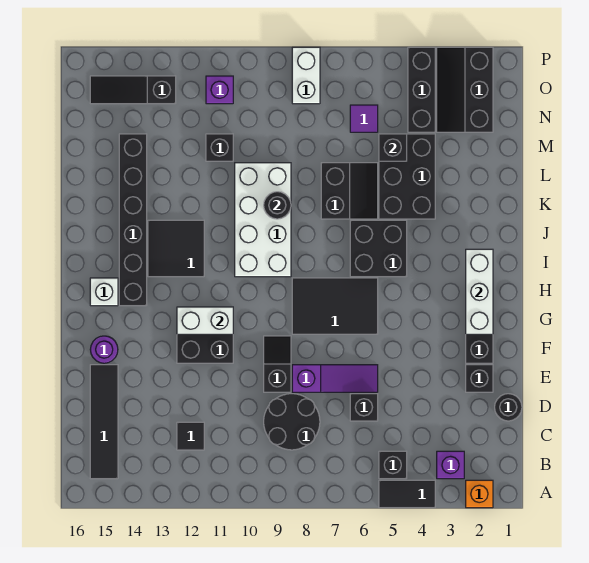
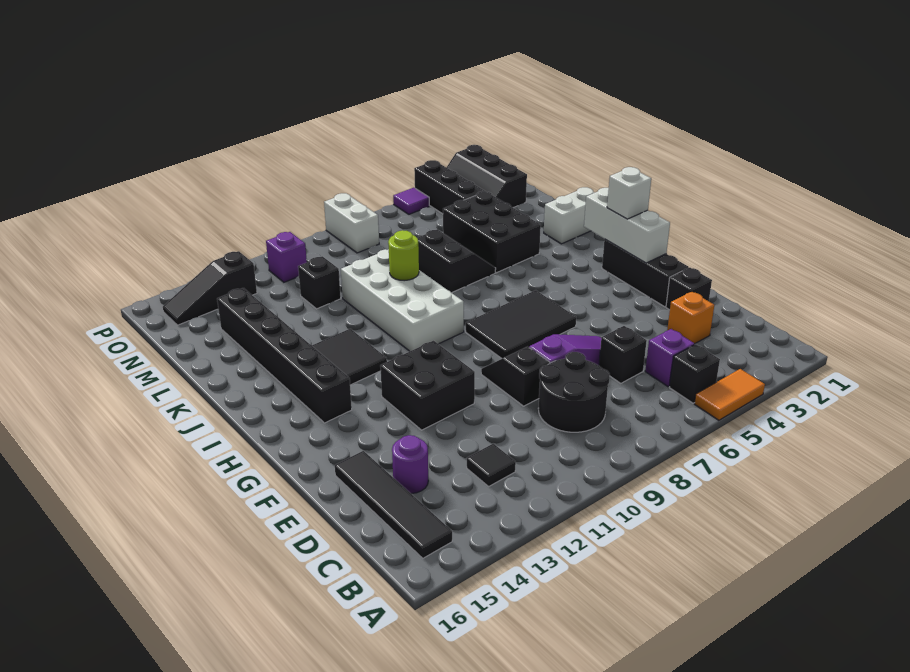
orange 1x1 brick [466,480,493,508] -> orange 1x1 brick moved to [667,291,714,344]
black 1x2 tile [379,480,435,508] -> orange 1x2 tile [694,369,765,420]
purple 1x1 brick [437,451,464,479] -> purple 1x1 brick moved to [645,329,694,387]
black 1x1 round brick [495,394,522,421] -> none
purple 1x1 round brick [90,336,118,363] -> purple 1x1 round brick moved to [392,435,428,494]
white 1x2 brick [177,307,233,334] -> white 1x2 brick moved to [544,187,595,244]
white 1x1 brick [90,278,118,306] -> white 1x1 brick moved to [607,167,651,219]
black 2x2 brick [350,220,407,277] -> none
black 1x1 round brick [264,192,291,219] -> lime 1x1 round brick [388,230,419,281]
black 1x1 brick [379,134,407,161] -> none
purple 1x1 tile [350,105,378,132] -> purple 1x1 tile moved to [393,188,429,214]

